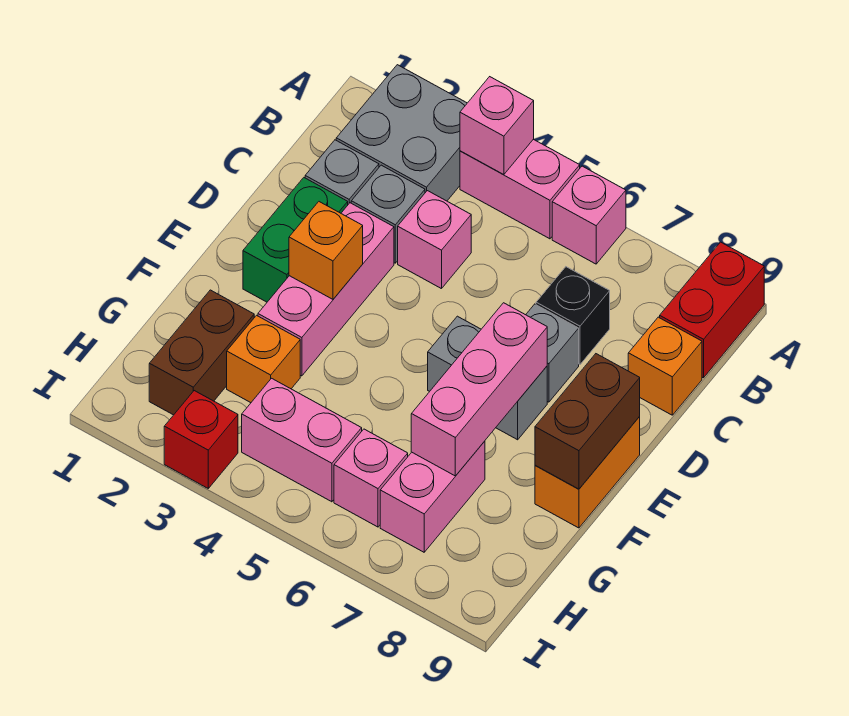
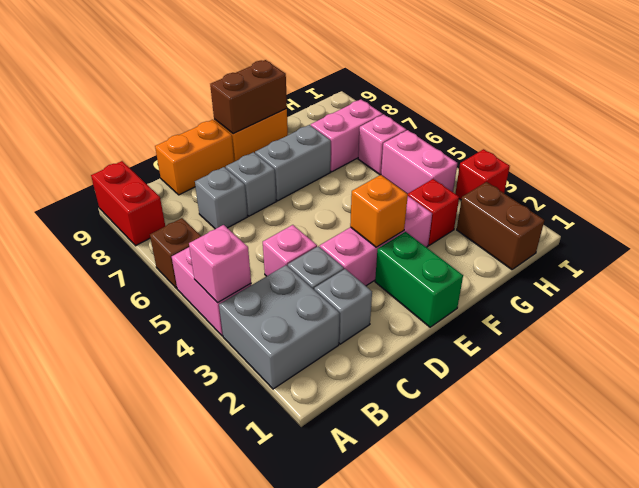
pink 1x1 brick [552,166,626,264] -> brown 1x1 brick [150,218,201,288]
red 1x2 brick [660,242,764,378] -> red 1x2 brick turned to [91,161,165,246]
black 1x1 brick [536,267,610,364] -> grey 1x1 brick [195,167,247,229]
orange 1x1 brick [628,317,702,415] -> orange 1x2 brick [155,120,234,195]
green 1x2 brick [243,178,348,302] -> green 1x2 brick turned to [375,232,463,327]
grey 1x2 brick [428,316,547,440] -> grey 1x2 brick turned to [255,125,331,201]
pink 1x3 brick [411,303,547,476] -> none
brown 1x2 brick [149,290,254,415] -> brown 1x2 brick turned to [457,182,544,270]
orange 1x1 brick [227,315,300,403] -> red 1x1 brick [408,179,459,245]

